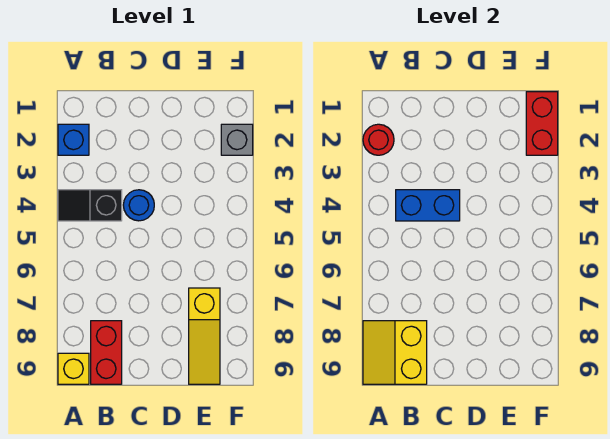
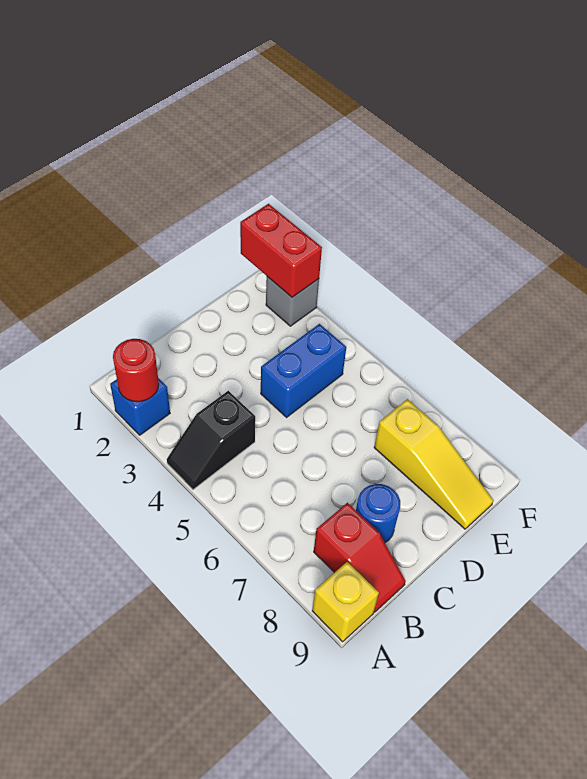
yellow 2x2 slope [363,321,427,384] -> none
blue 1x2 brick [396,190,460,221] -> blue 1x2 brick moved to [261,324,346,417]
red 1x2 brick [91,321,122,384] -> red 1x2 slope [314,503,406,612]
blue 1x1 round brick [123,190,154,221] -> blue 1x1 round brick moved to [356,484,400,542]

